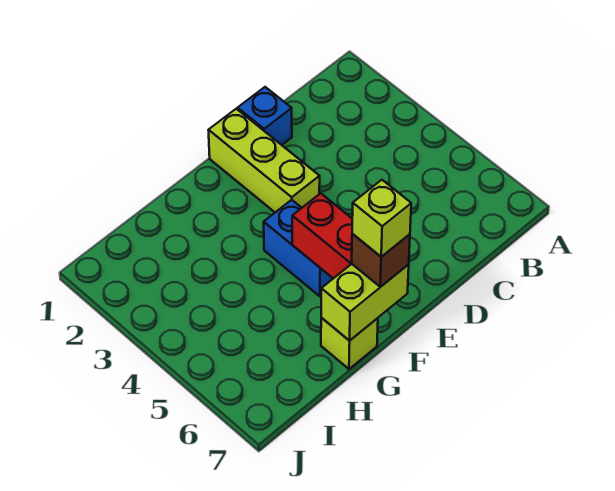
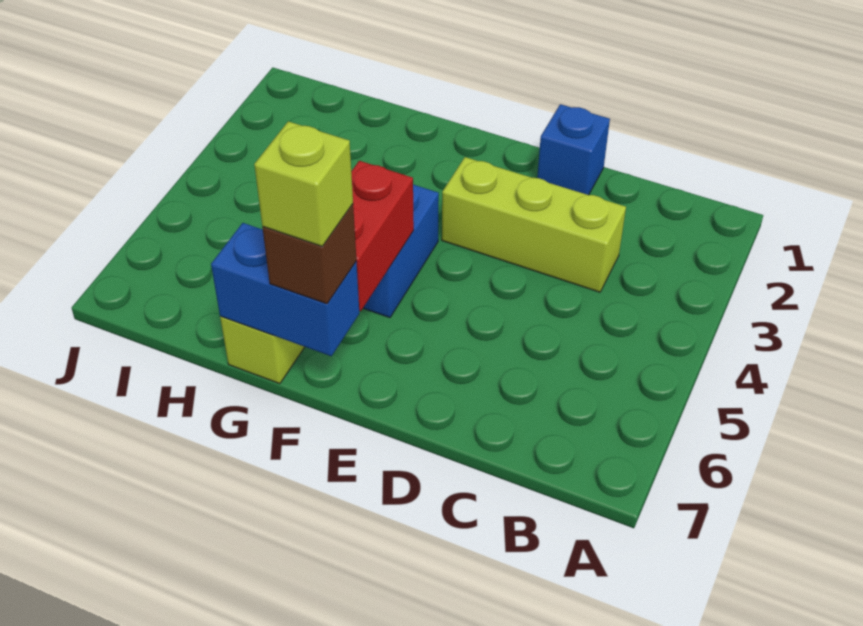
lime 1x3 brick [209,109,320,212] -> lime 1x3 brick turned to [442,157,626,292]
lime 1x2 brick [321,264,409,341] -> blue 1x2 brick [211,223,359,356]

